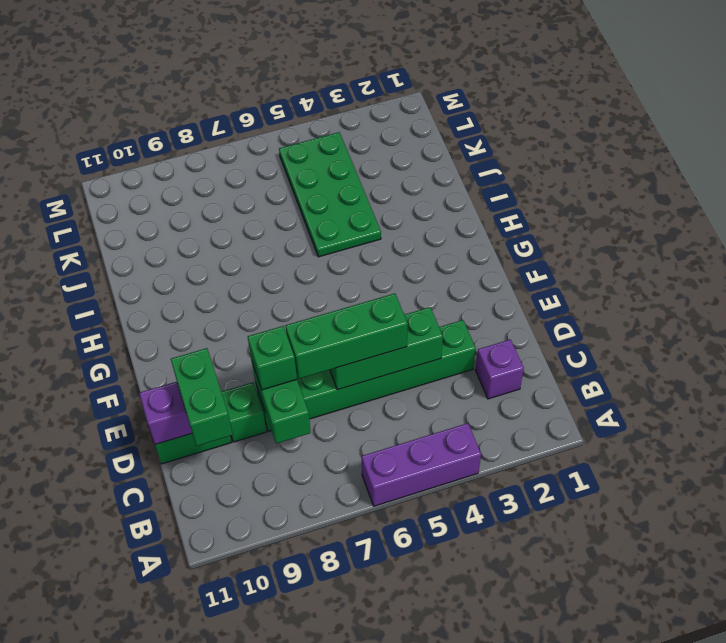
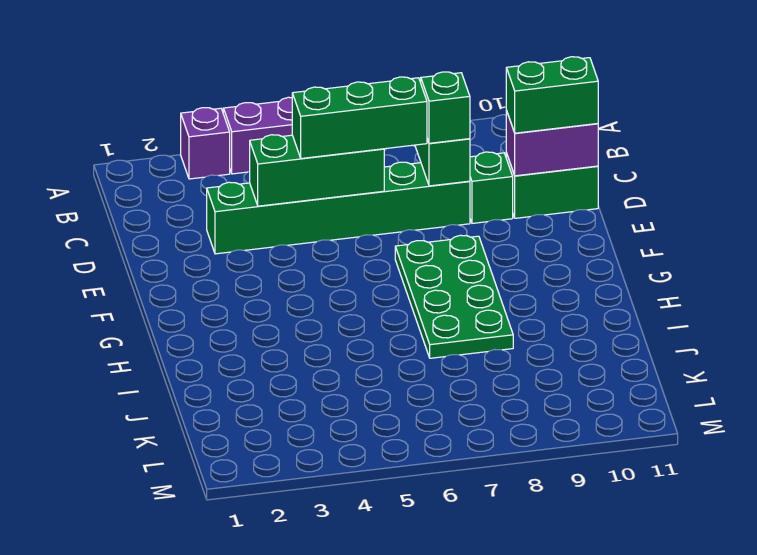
purple 1x1 brick [475,340,524,399] -> purple 1x1 brick moved to [181,108,230,179]
green 1x2 brick [171,348,233,446] -> green 1x2 brick turned to [506,57,598,133]
green 2x4 plate [279,132,381,257] -> green 2x4 plate moved to [395,235,513,358]

